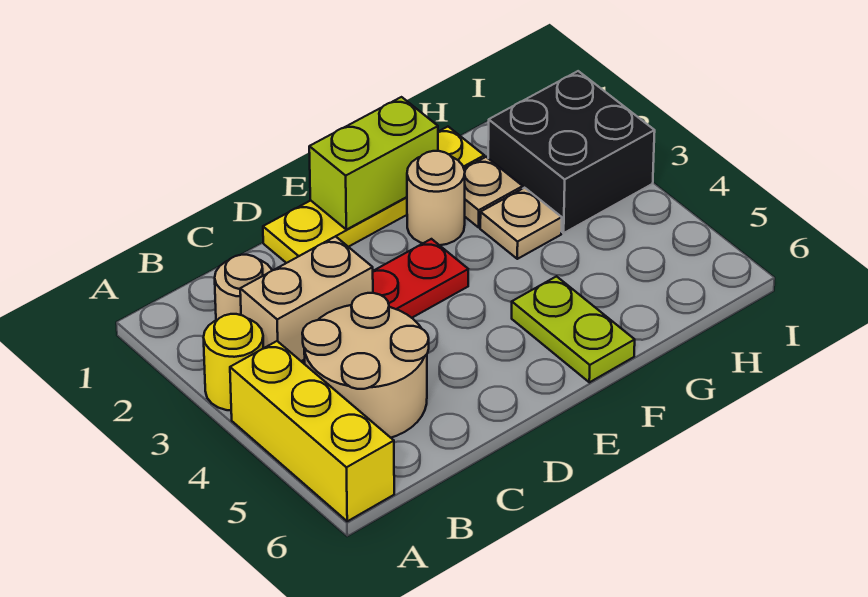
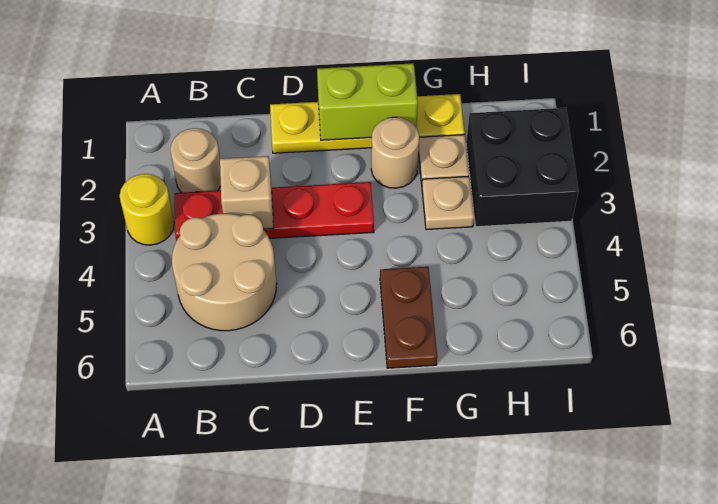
yellow 1x3 brick [230,341,394,521] -> none
tan 1x2 brick [240,236,373,361] -> tan 1x1 brick [220,156,273,229]
lime 1x2 plate [512,276,635,382] -> brown 1x2 plate [380,267,437,368]

